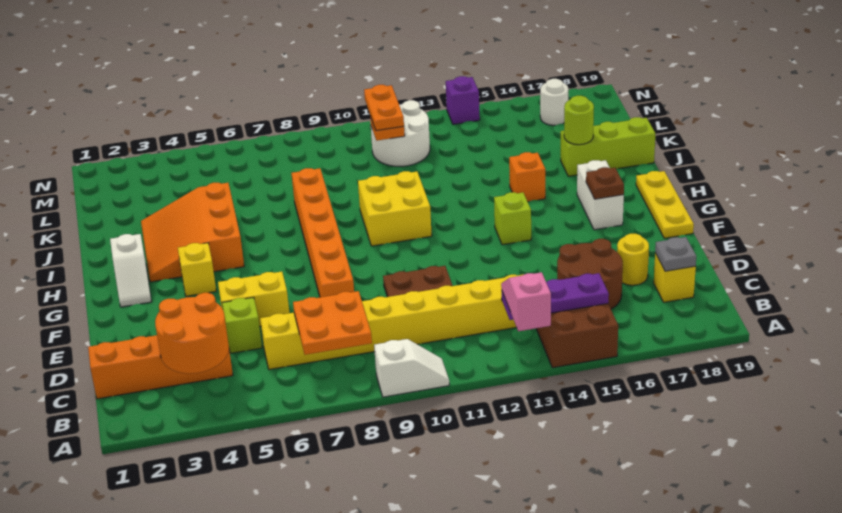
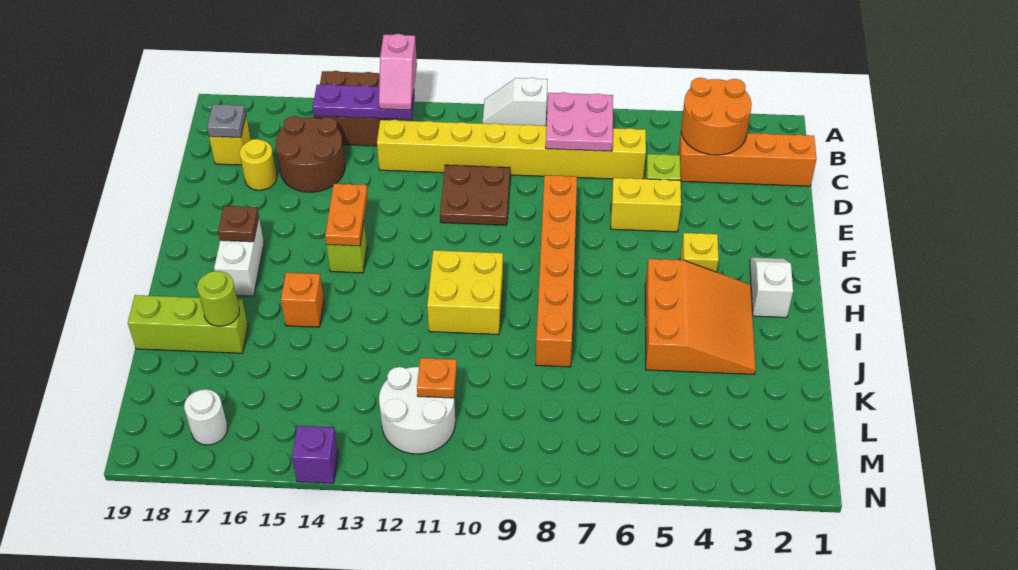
orange 2x2 plate [293,291,372,355] -> pink 2x2 plate [546,92,613,151]
yellow 1x3 plate [636,171,694,238] -> none
orange 1x2 plate [364,85,404,131] -> orange 1x2 plate moved to [325,184,368,246]

